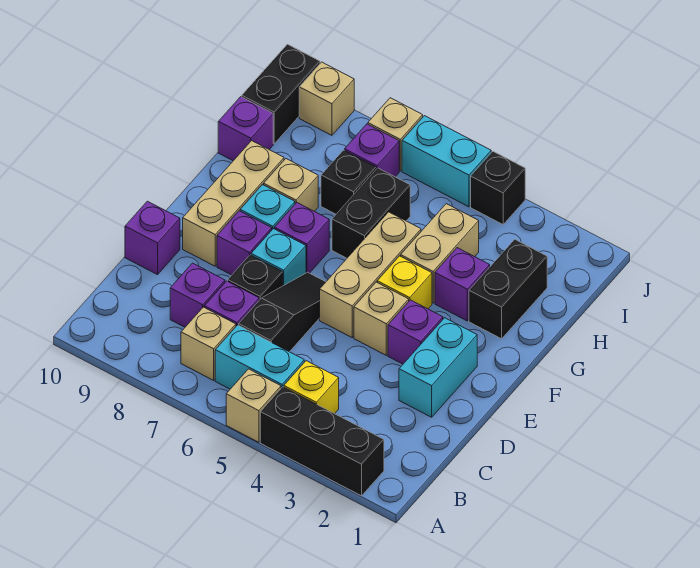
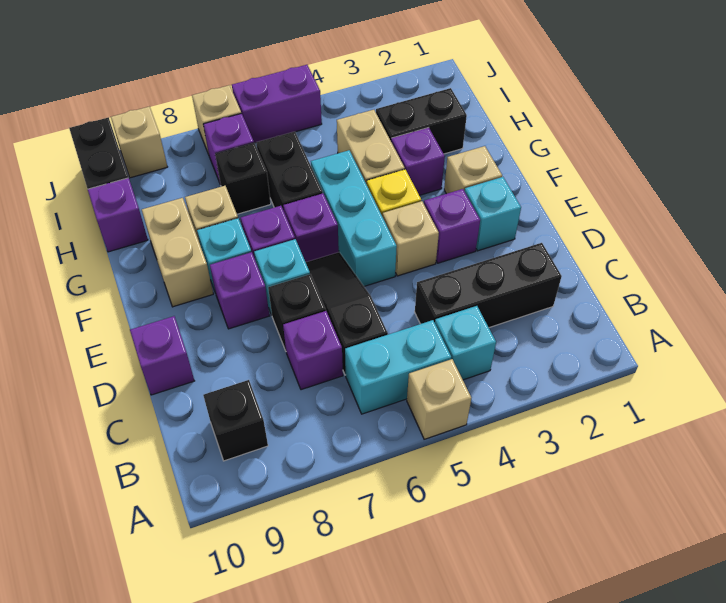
black 1x3 brick [260,387,384,496] -> black 1x3 brick moved to [415,243,562,328]
yellow 1x1 brick [284,361,339,414] -> cyan 1x1 brick [435,306,496,380]
tan 1x1 brick [181,307,236,380] -> tan 1x1 brick moved to [444,146,502,194]
purple 1x1 brick [170,263,225,327] -> purple 1x1 brick moved to [283,193,339,262]
cyan 1x2 brick [399,318,477,417] -> cyan 1x1 brick [465,177,521,251]
tan 1x3 brick [320,212,421,337] -> cyan 1x3 brick [311,150,397,286]
tan 1x3 brick [183,141,284,266] -> tan 1x2 brick [142,198,213,307]
black 1x2 brick [469,239,547,339] -> black 1x2 brick turned to [376,88,467,154]
black 1x1 brick [471,152,525,224] -> black 1x1 brick moved to [203,380,268,461]
cyan 1x2 brick [402,116,491,207] -> purple 1x2 brick [232,65,322,143]

